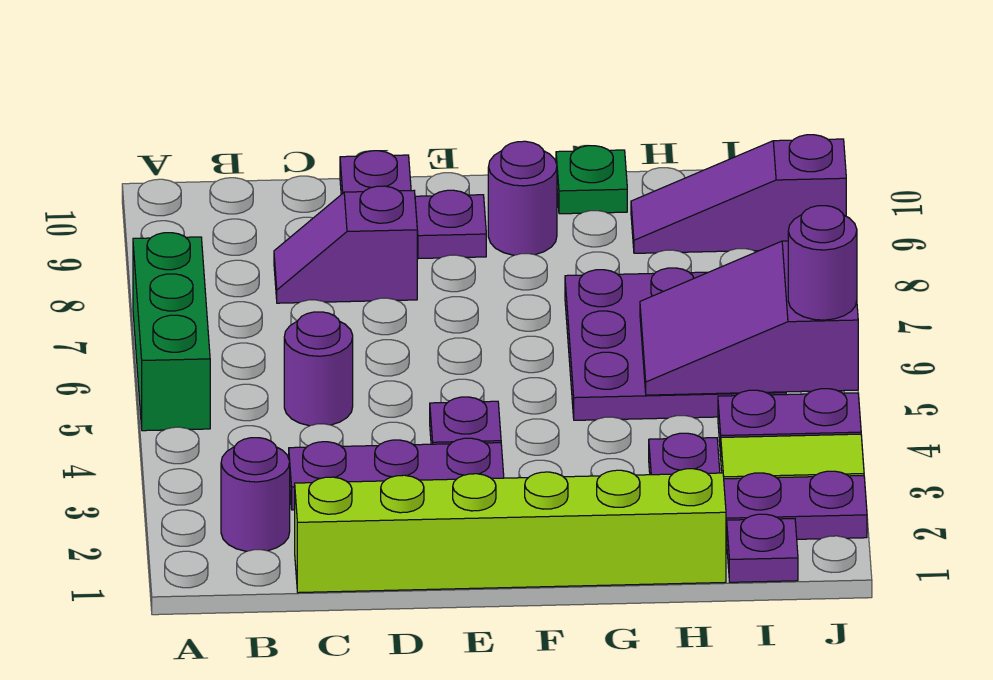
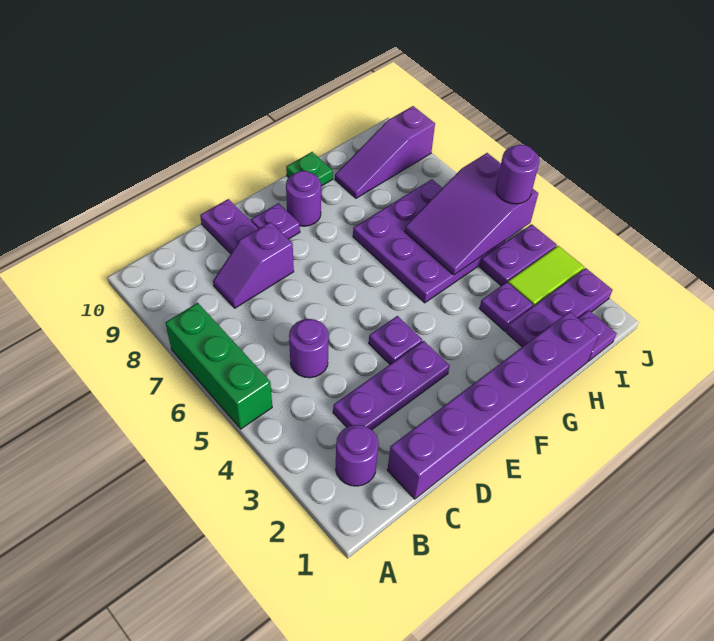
lime 1x6 brick [295,469,726,593] -> purple 1x6 brick [387,312,598,499]

